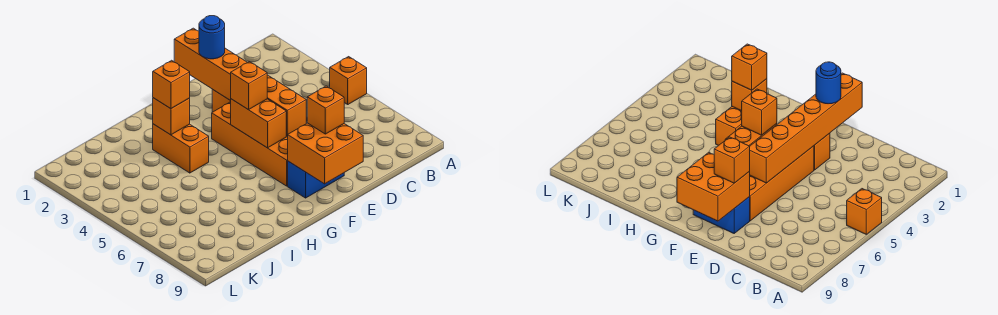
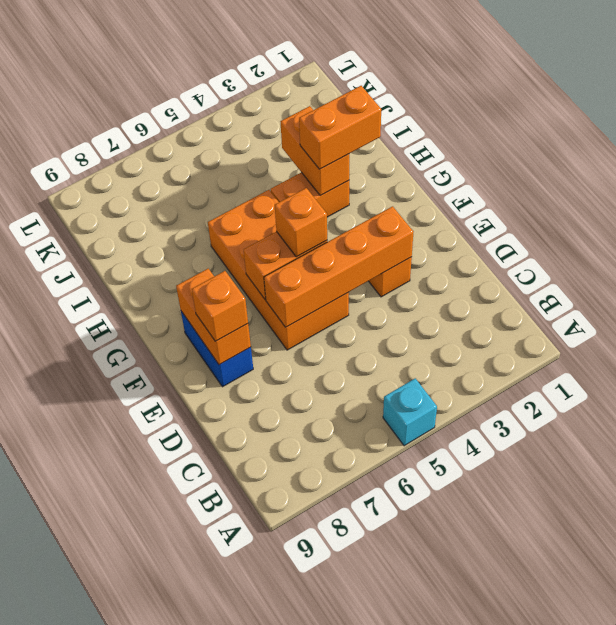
orange 1x1 brick [330,57,367,104] -> cyan 1x1 brick [383,378,437,446]
orange 1x6 brick [174,28,306,136] -> orange 1x4 brick [264,206,413,327]
blue 1x1 round brick [199,16,225,59] -> none
orange 2x4 brick [212,102,288,186] -> orange 2x4 brick turned to [208,190,349,350]
orange 2x2 brick [288,123,363,184] -> orange 1x2 brick [176,269,251,365]
orange 1x1 brick [153,98,190,135] -> orange 1x2 brick [281,106,349,196]
orange 1x1 brick [153,60,190,109] -> orange 1x2 brick [299,86,381,169]

